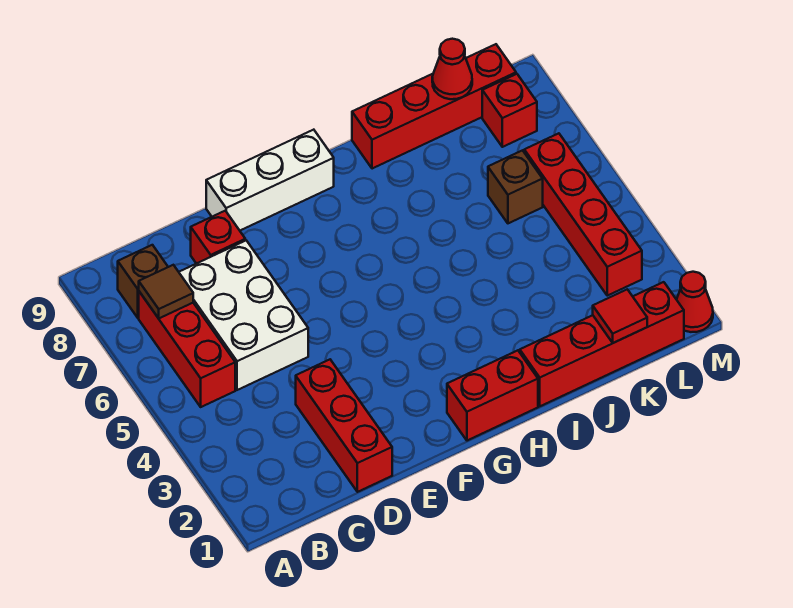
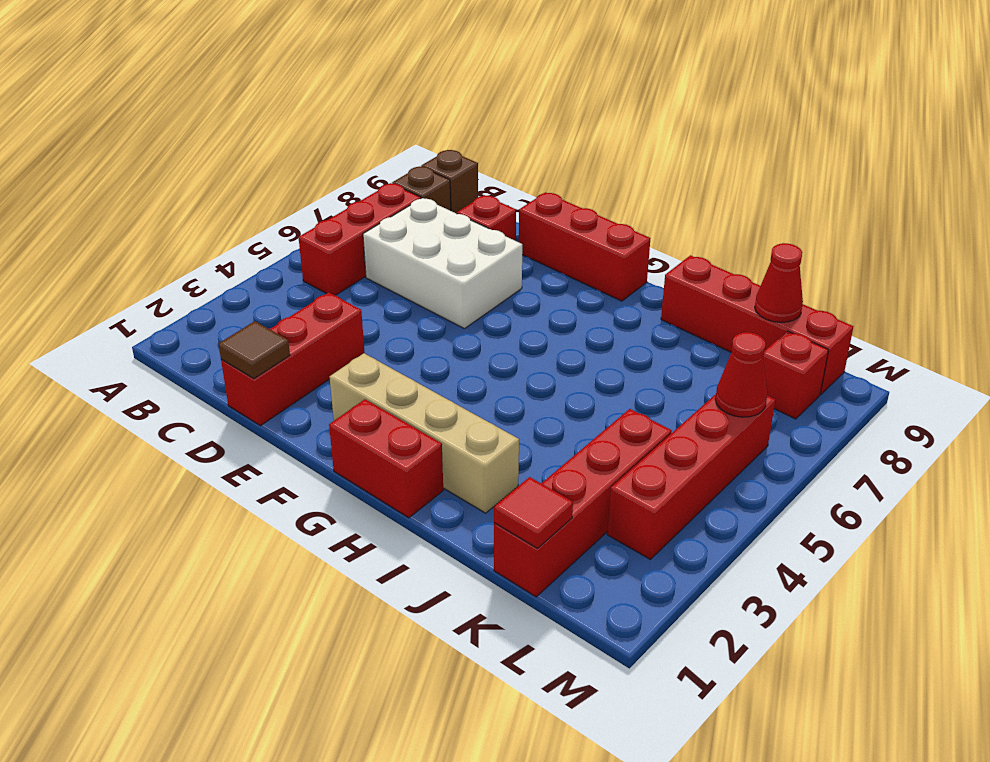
brown 1x1 tile [139,265,193,318] -> brown 1x1 tile moved to [219,321,290,379]
white 2x3 brick [179,240,308,390] -> white 2x3 brick turned to [363,198,522,329]
white 1x3 brick [206,130,334,230] -> red 1x3 brick [519,192,651,301]
none -> tan 1x4 brick [330,353,519,513]
red 1x4 brick [520,282,684,406] -> red 1x4 brick turned to [494,409,672,597]
brown 1x1 brick [488,150,543,223] -> brown 1x1 brick moved to [421,150,478,213]
red 1x1 cone [677,272,713,332] -> red 1x1 cone moved to [715,332,767,417]

